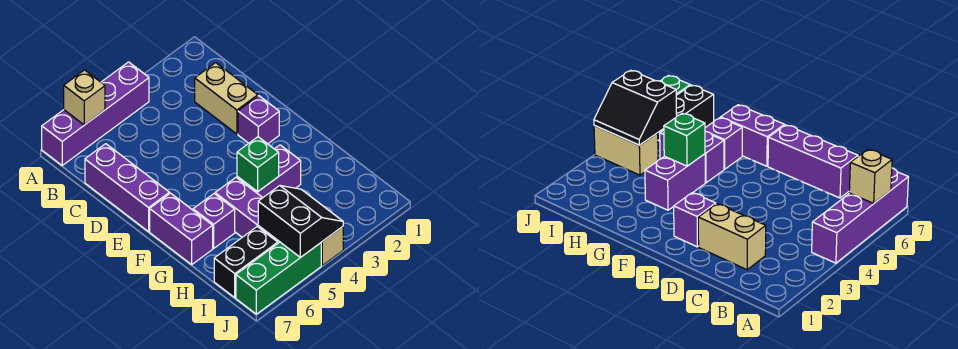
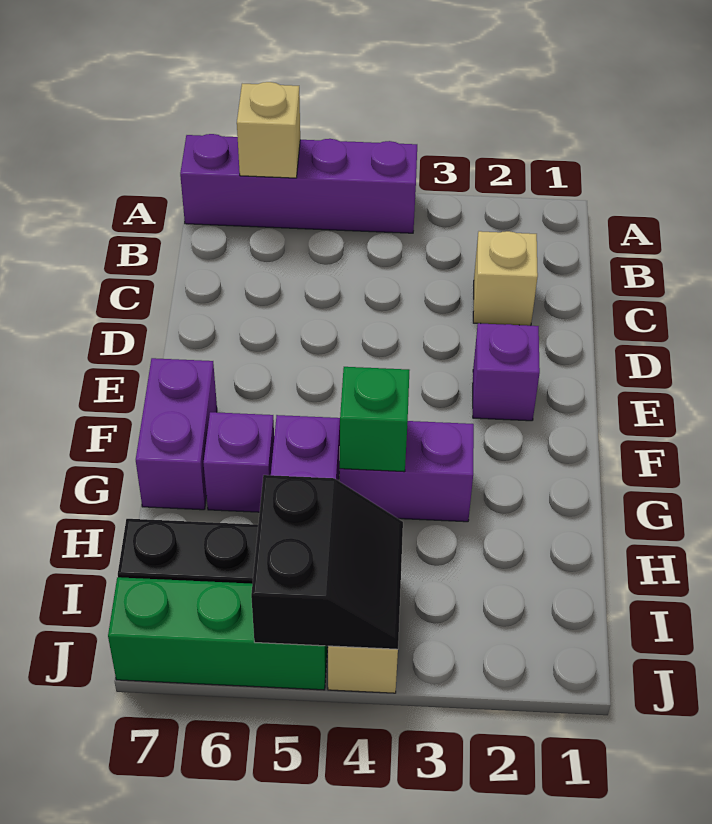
tan 1x2 brick [195,63,258,134] -> tan 1x1 brick [473,231,538,326]
purple 1x3 brick [85,144,169,232] -> none

